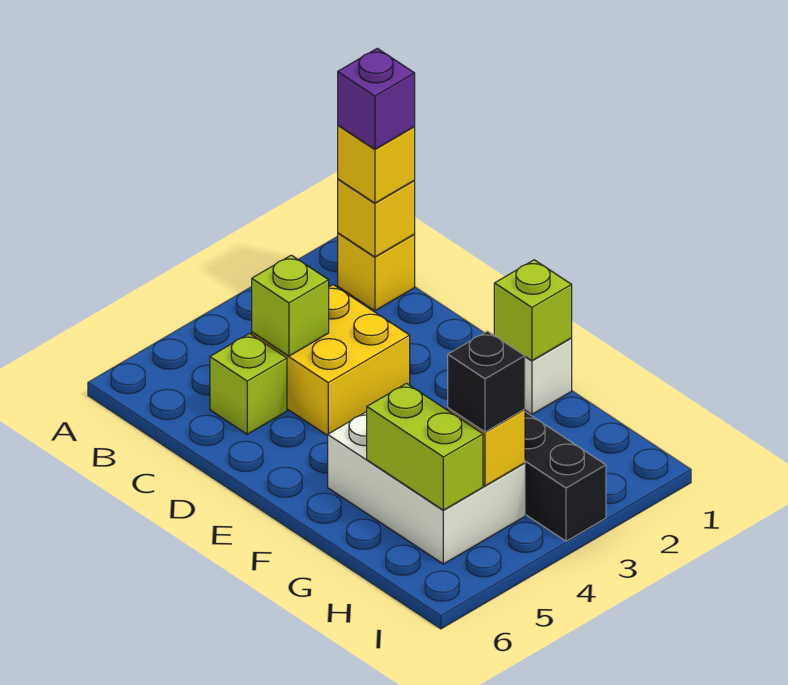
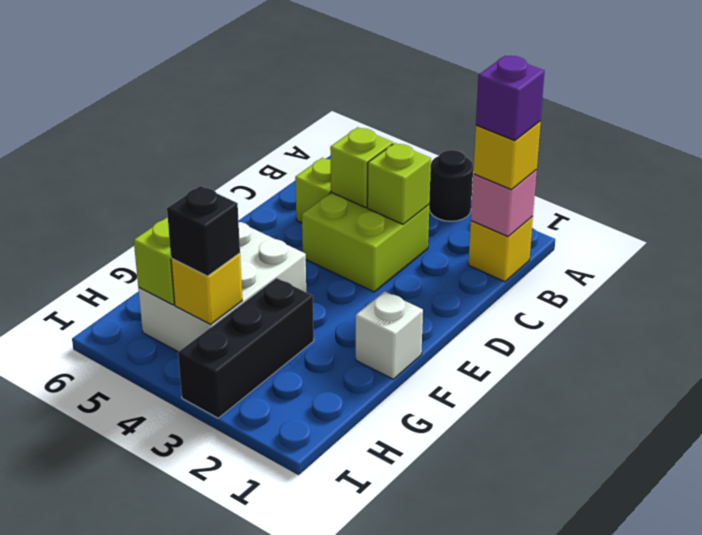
none -> black 1x1 round brick [429,150,473,221]
yellow 1x1 brick [338,179,415,257] -> pink 1x1 brick [471,170,537,237]
yellow 2x2 brick [252,285,410,436] -> lime 2x2 brick [302,192,429,292]
lime 1x1 brick [494,260,572,361] -> lime 1x1 brick moved to [367,143,431,224]

